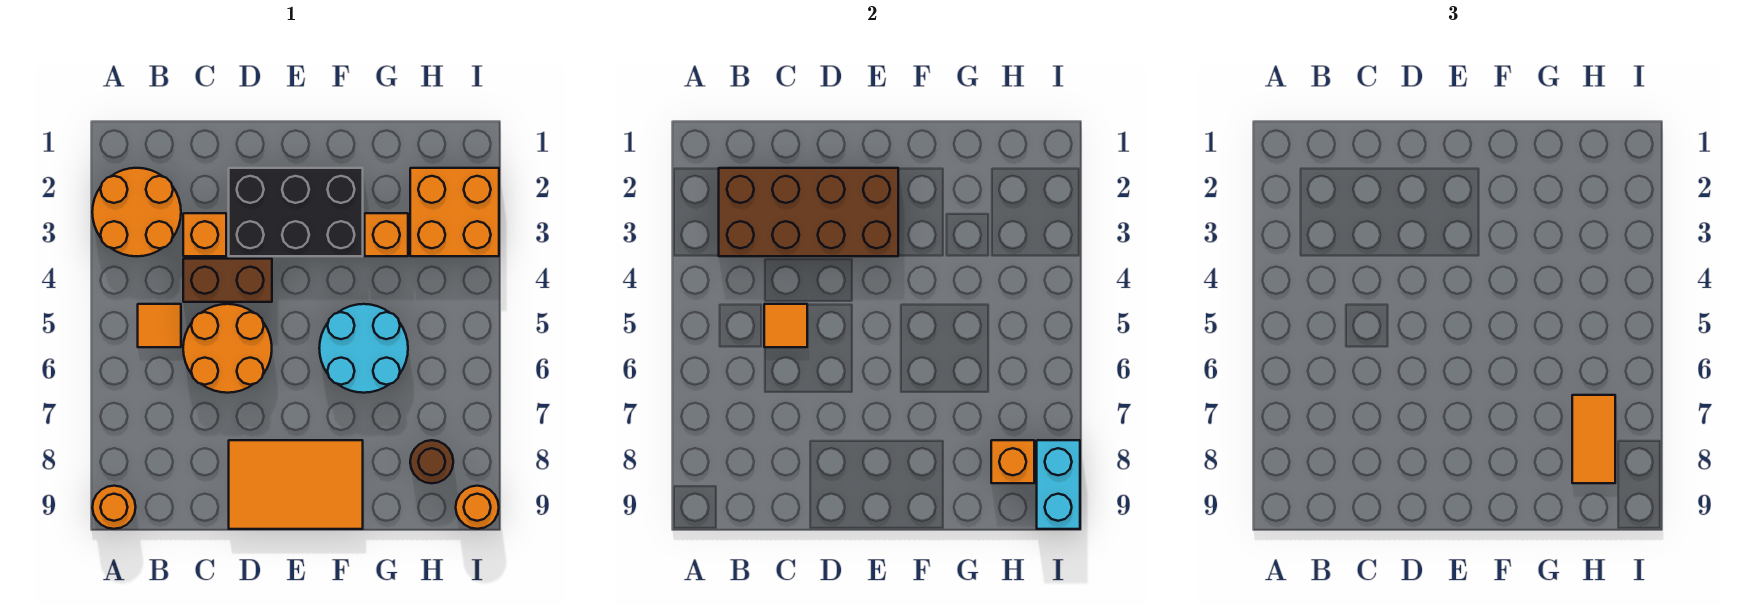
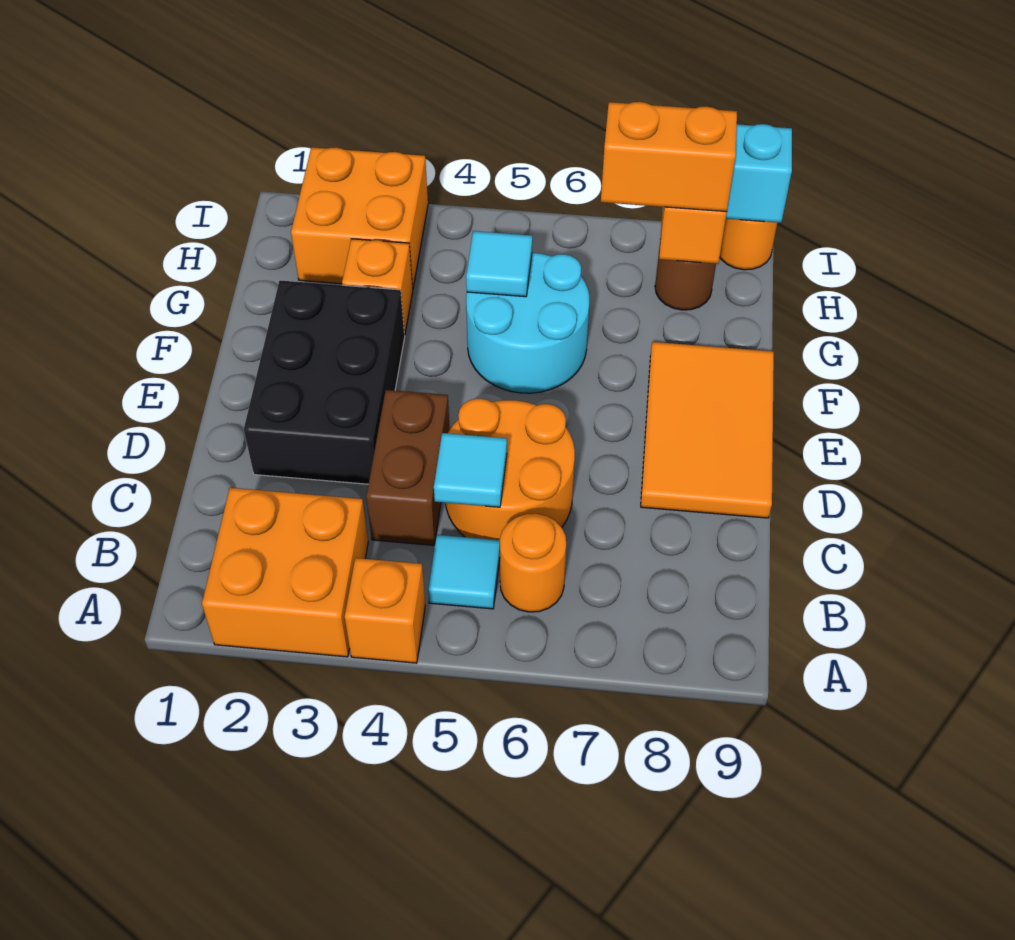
orange 2x2 round brick [92,168,181,256] -> orange 2x2 brick [202,488,368,657]
orange 1x1 round brick [92,486,136,529] -> orange 1x1 round brick moved to [500,514,566,612]
brown 2x4 brick [719,168,898,256] -> none
orange 1x1 tile [138,304,181,347] -> cyan 1x1 tile [428,535,500,609]
orange 1x1 brick [183,213,226,256] -> orange 1x1 brick moved to [345,558,425,663]
orange 1x1 tile [764,304,807,347] -> cyan 1x1 tile [434,433,507,507]
none -> cyan 1x1 tile [466,231,532,297]
orange 1x2 tile [1572,395,1615,483] -> orange 1x2 brick [601,102,737,212]

